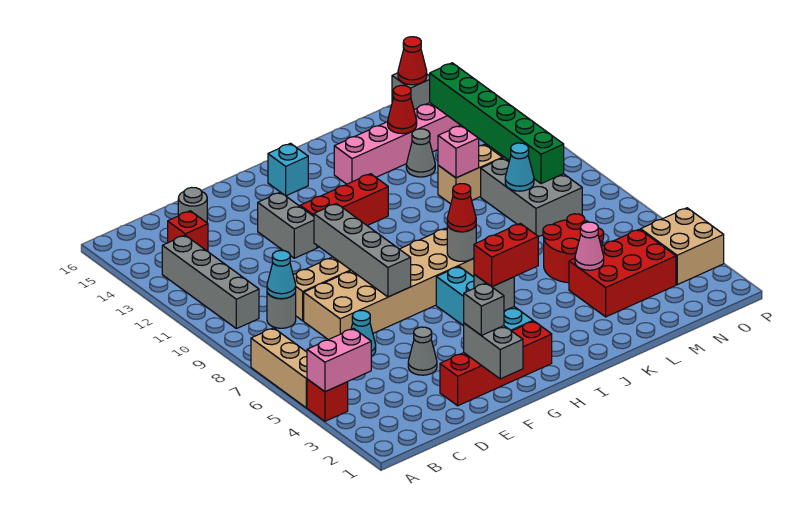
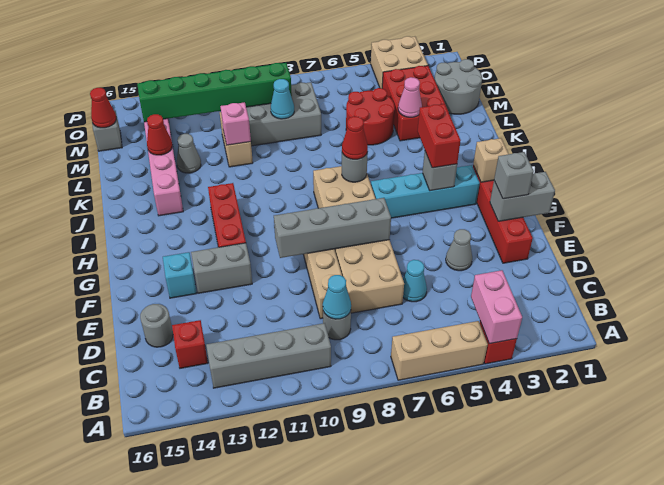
none -> tan 1x1 brick [473,138,509,182]
cyan 1x1 brick [268,143,308,196] -> cyan 1x1 brick moved to [163,252,197,298]
none -> grey 2x2 round brick [435,59,482,114]

